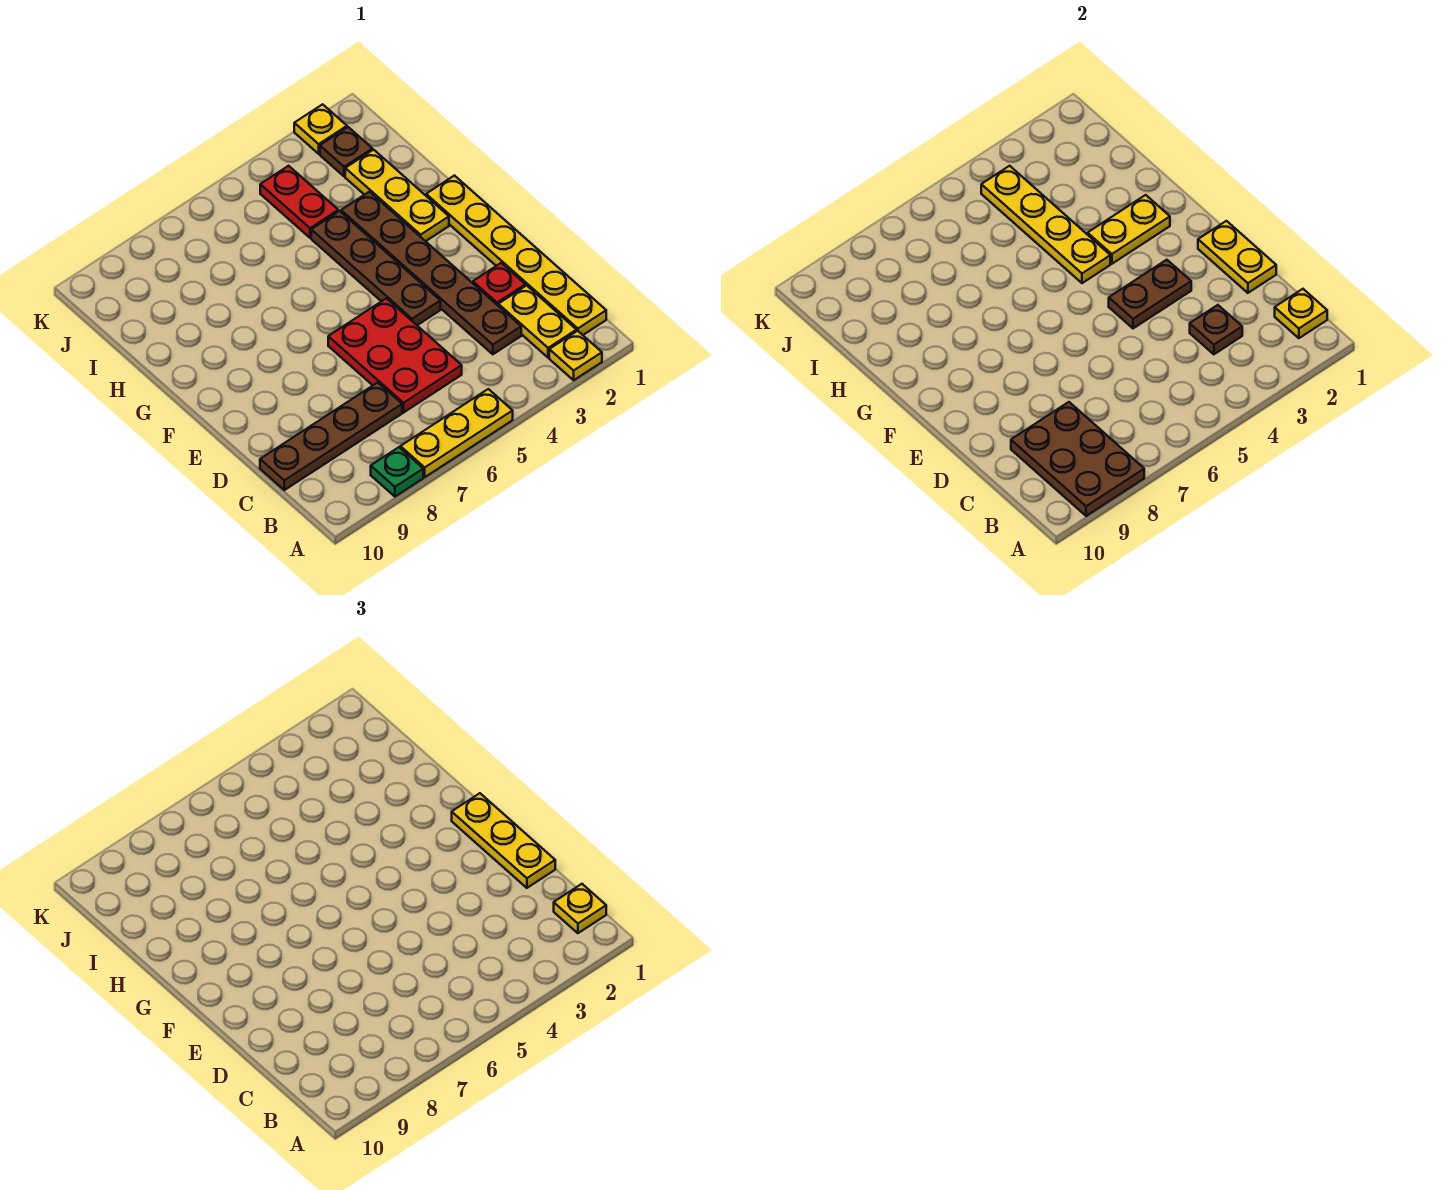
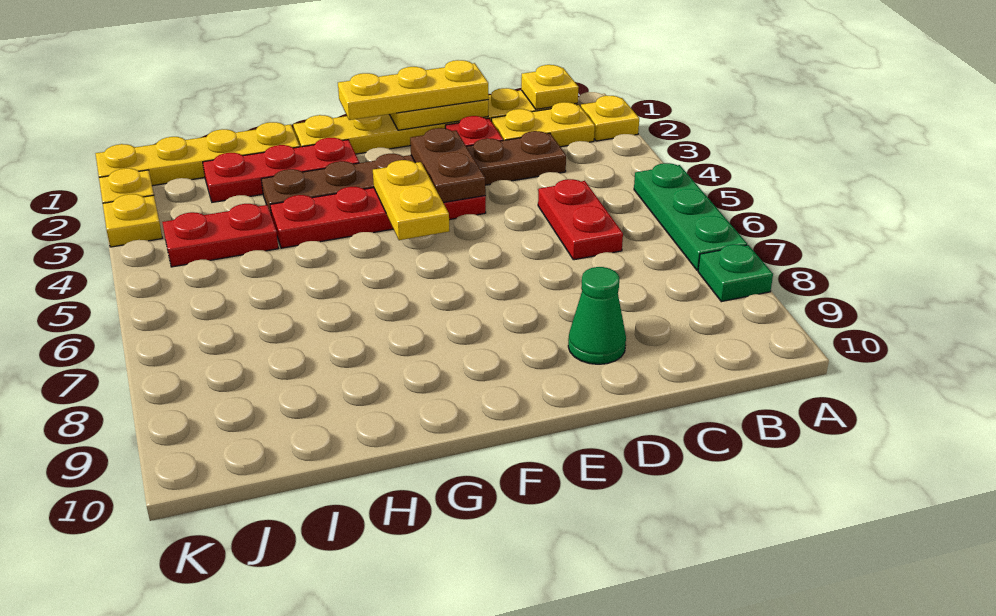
yellow 1x3 plate [400,389,513,477] -> green 1x3 plate [634,163,747,270]
brown 2x3 plate [1011,402,1144,516] -> none
yellow 1x1 plate [554,884,606,933] -> yellow 1x1 plate moved to [103,194,162,247]
brown 1x1 plate [1190,305,1242,354] -> none
red 2x3 plate [328,298,462,413] -> red 1x2 plate [538,179,623,260]
brown 1x4 plate [260,383,402,490] -> none
none -> green 1x1 cone [568,267,626,364]
brown 1x4 plate [311,211,440,325] -> red 1x4 plate [270,187,486,248]
yellow 1x3 plate [345,150,449,241] -> red 1x3 plate [203,138,359,202]
yellow 1x2 plate [1088,195,1170,264] -> yellow 1x2 plate moved to [373,160,449,240]
yellow 1x4 plate [981,166,1110,283] -> yellow 1x4 plate moved to [95,122,300,186]
brown 1x1 plate [320,127,372,177] -> none

